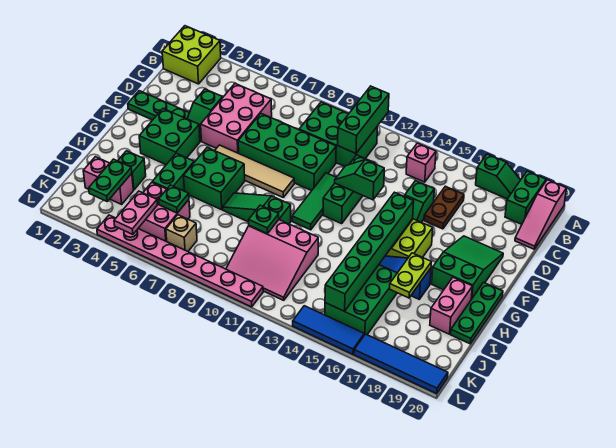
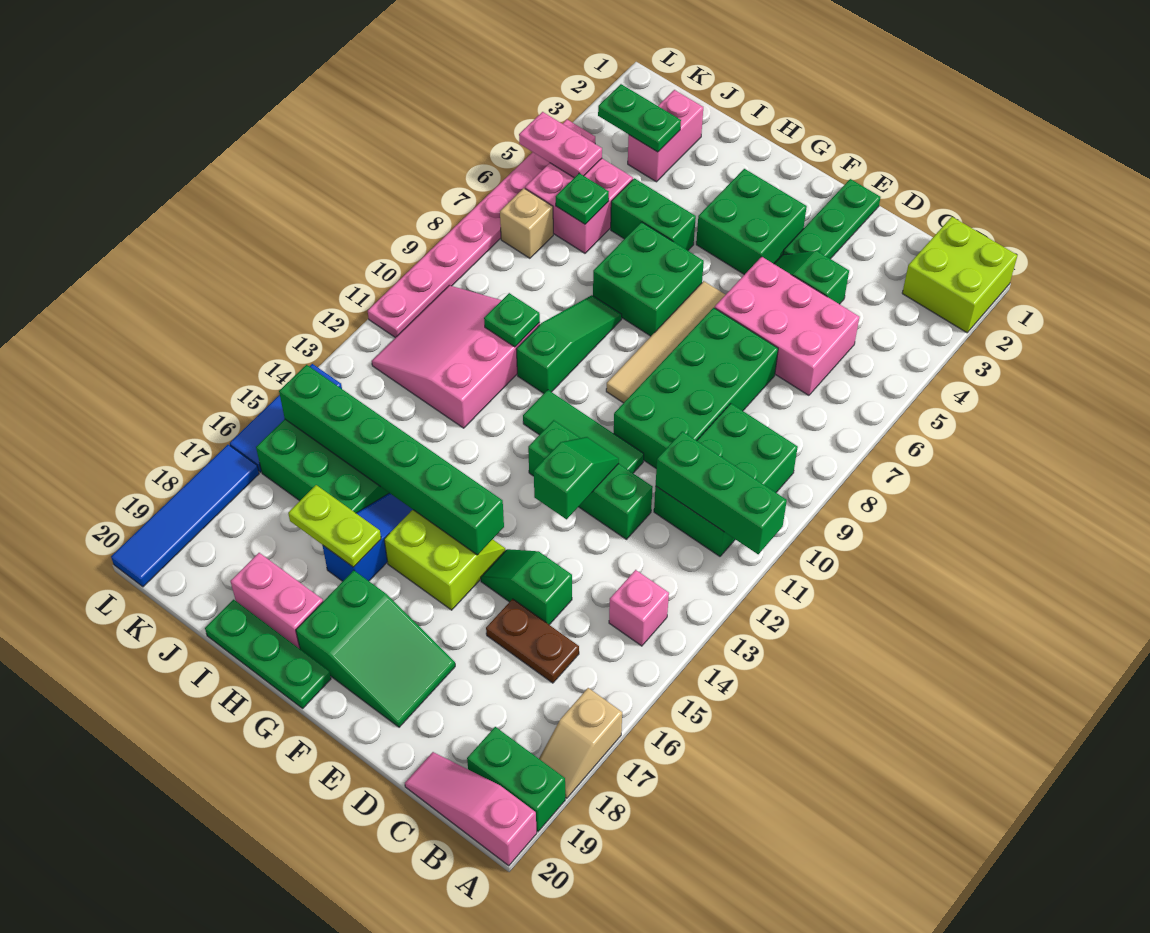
green 1x2 slope [476,154,520,199] -> tan 1x2 slope [539,688,622,798]
green 1x1 brick [118,151,146,190] -> none

